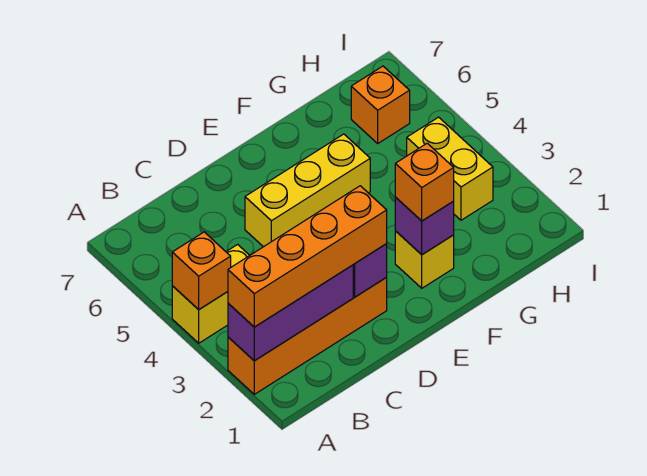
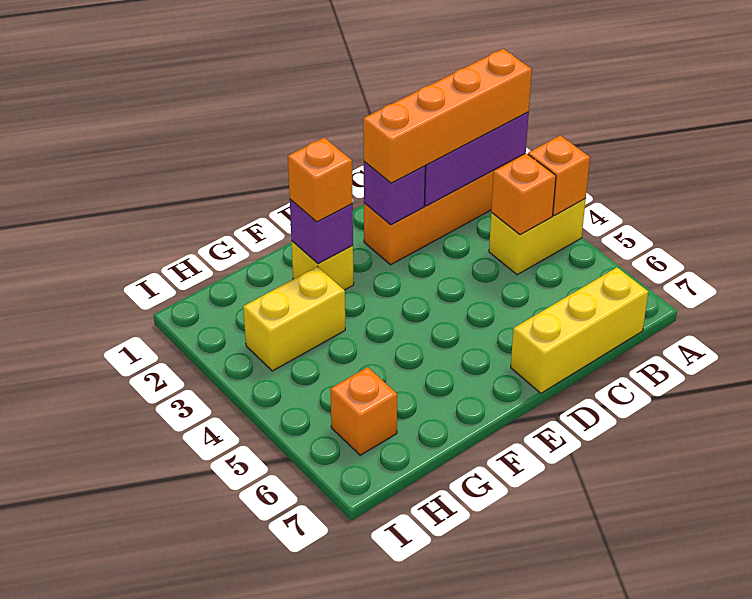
none -> orange 1x1 brick [491,154,556,235]
yellow 1x3 brick [245,134,370,247] -> yellow 1x3 brick moved to [511,267,648,393]
yellow 1x2 brick [407,117,493,220] -> yellow 1x2 brick turned to [243,267,345,371]

